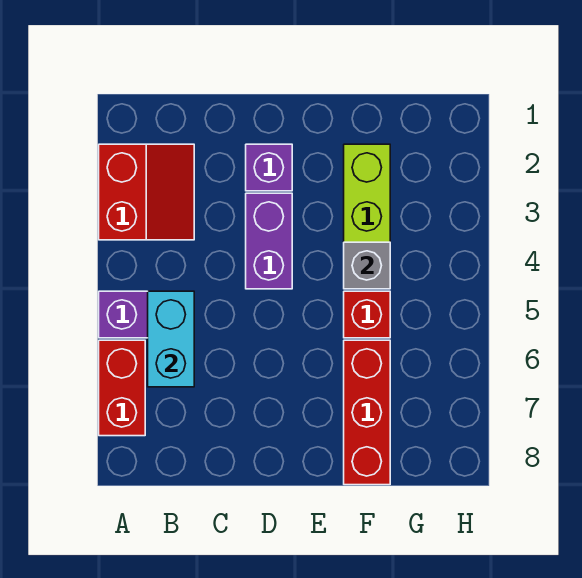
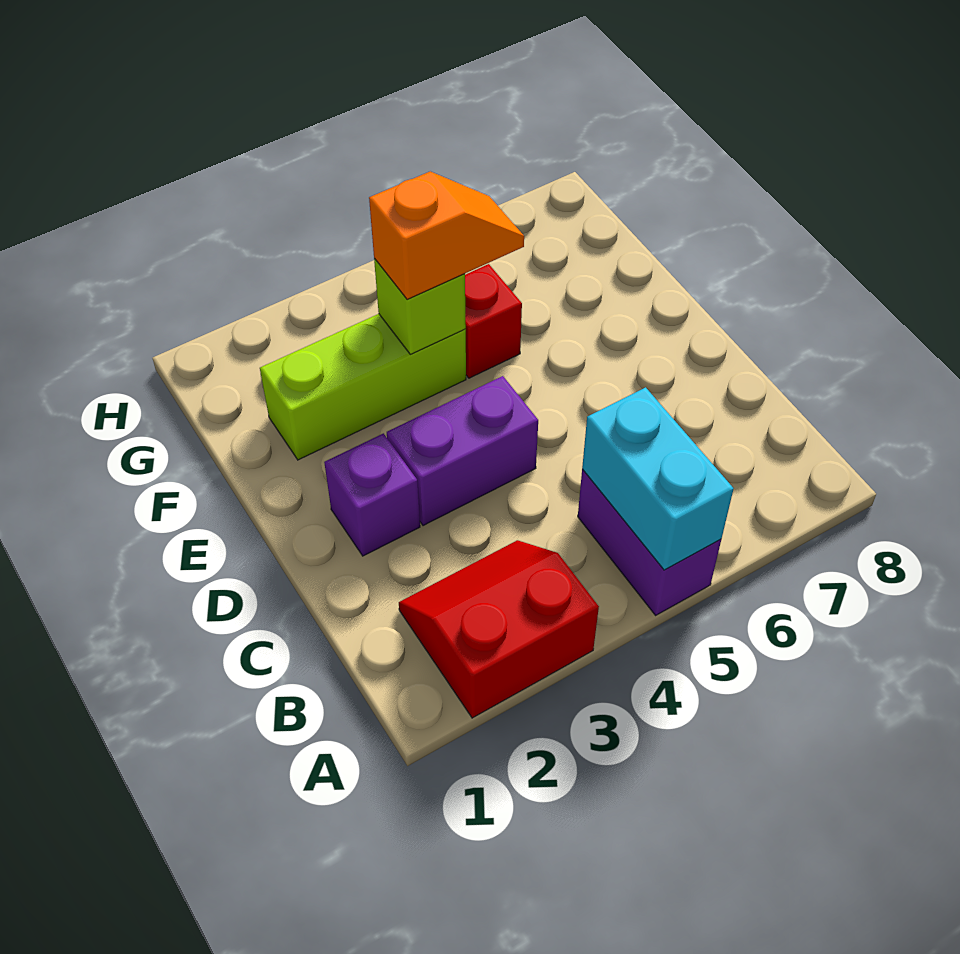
red 1x2 brick [99,340,145,436] -> none
cyan 1x2 brick [148,291,194,387] -> cyan 1x2 brick turned to [582,387,734,570]
grey 1x1 brick [344,242,390,289] -> lime 1x1 brick [374,259,466,354]
none -> orange 1x2 slope [369,172,524,300]
red 1x3 brick [344,340,390,485] -> none

